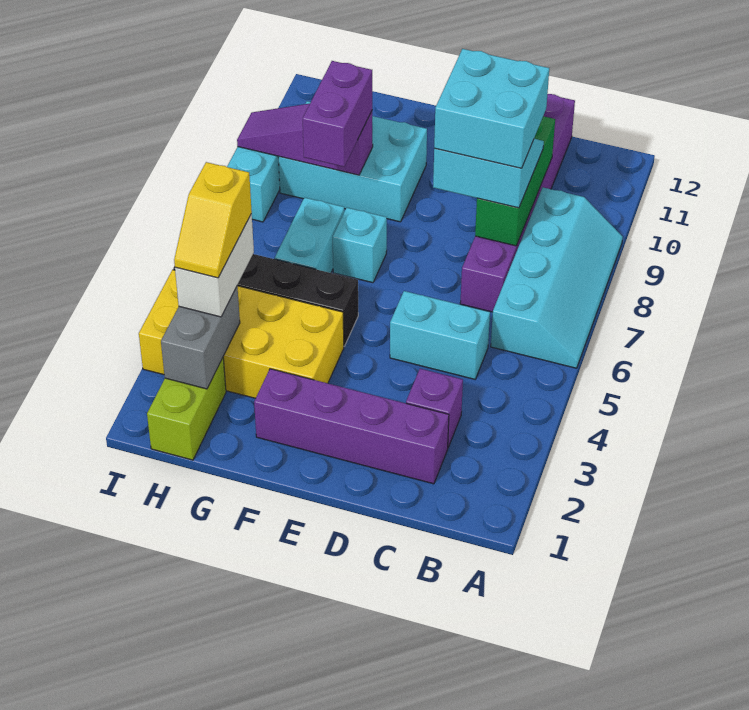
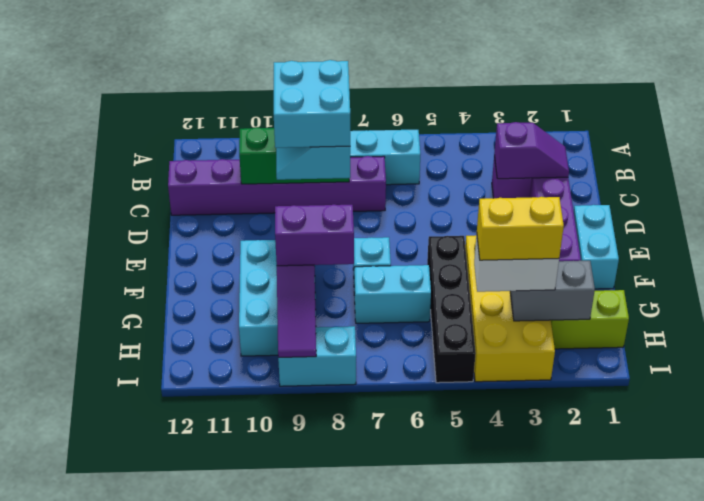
none -> purple 1x2 slope [494,122,569,179]
cyan 1x2 brick [390,291,490,379] -> cyan 1x2 brick moved to [574,205,619,289]
yellow 1x2 slope [174,162,252,278] -> yellow 1x2 brick [477,197,564,260]

